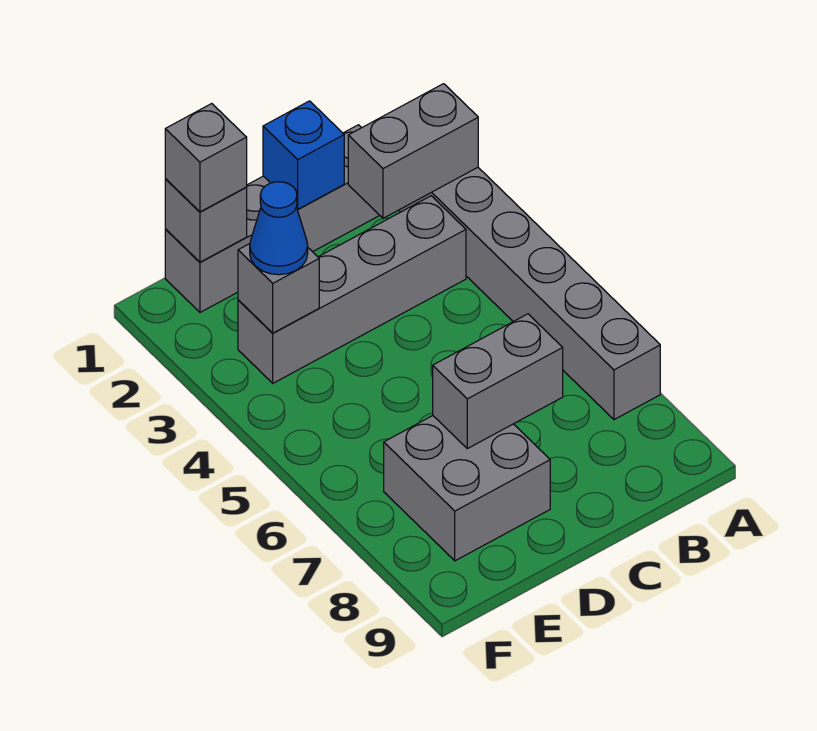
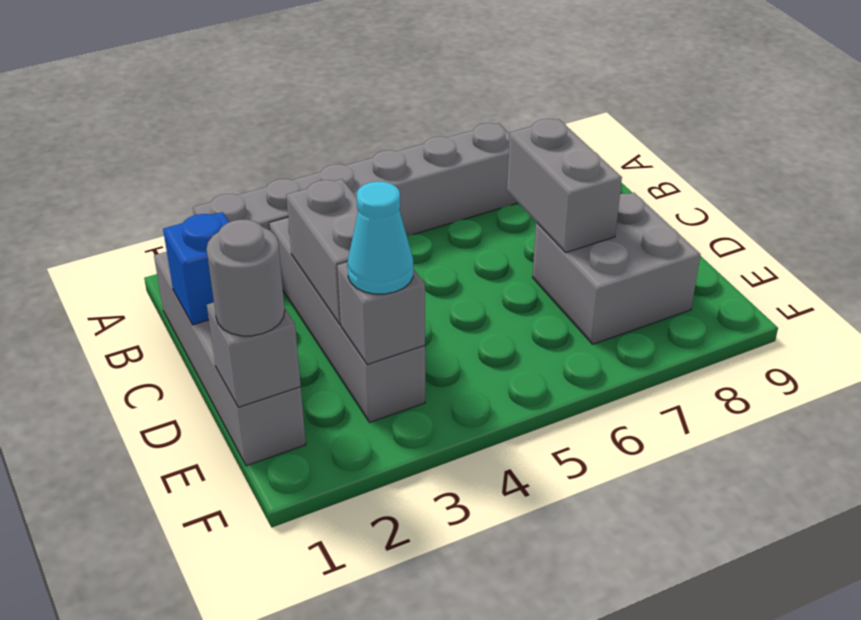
grey 1x2 brick [348,84,478,218] -> grey 1x2 brick moved to [286,179,358,325]
grey 1x1 brick [165,104,247,212] -> grey 1x1 round brick [207,220,285,336]
blue 1x1 cone [250,182,308,275] -> cyan 1x1 cone [347,181,413,294]

